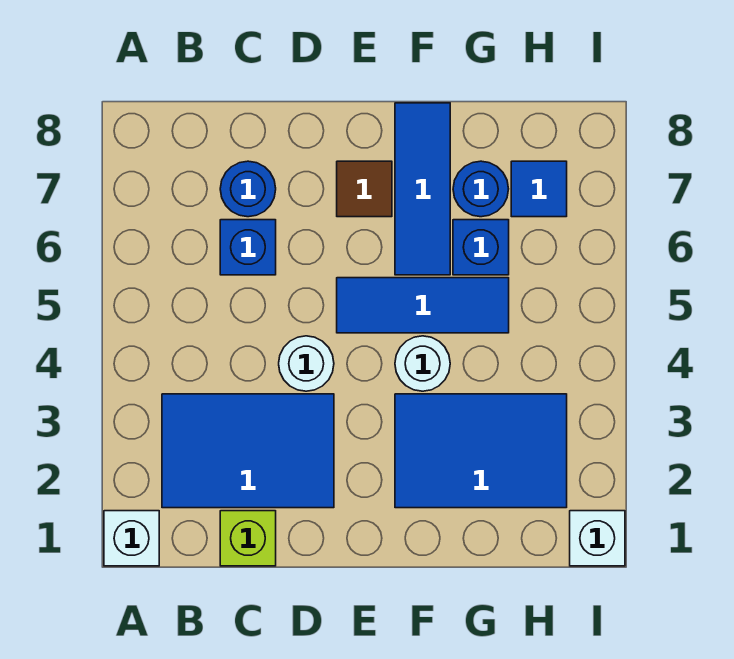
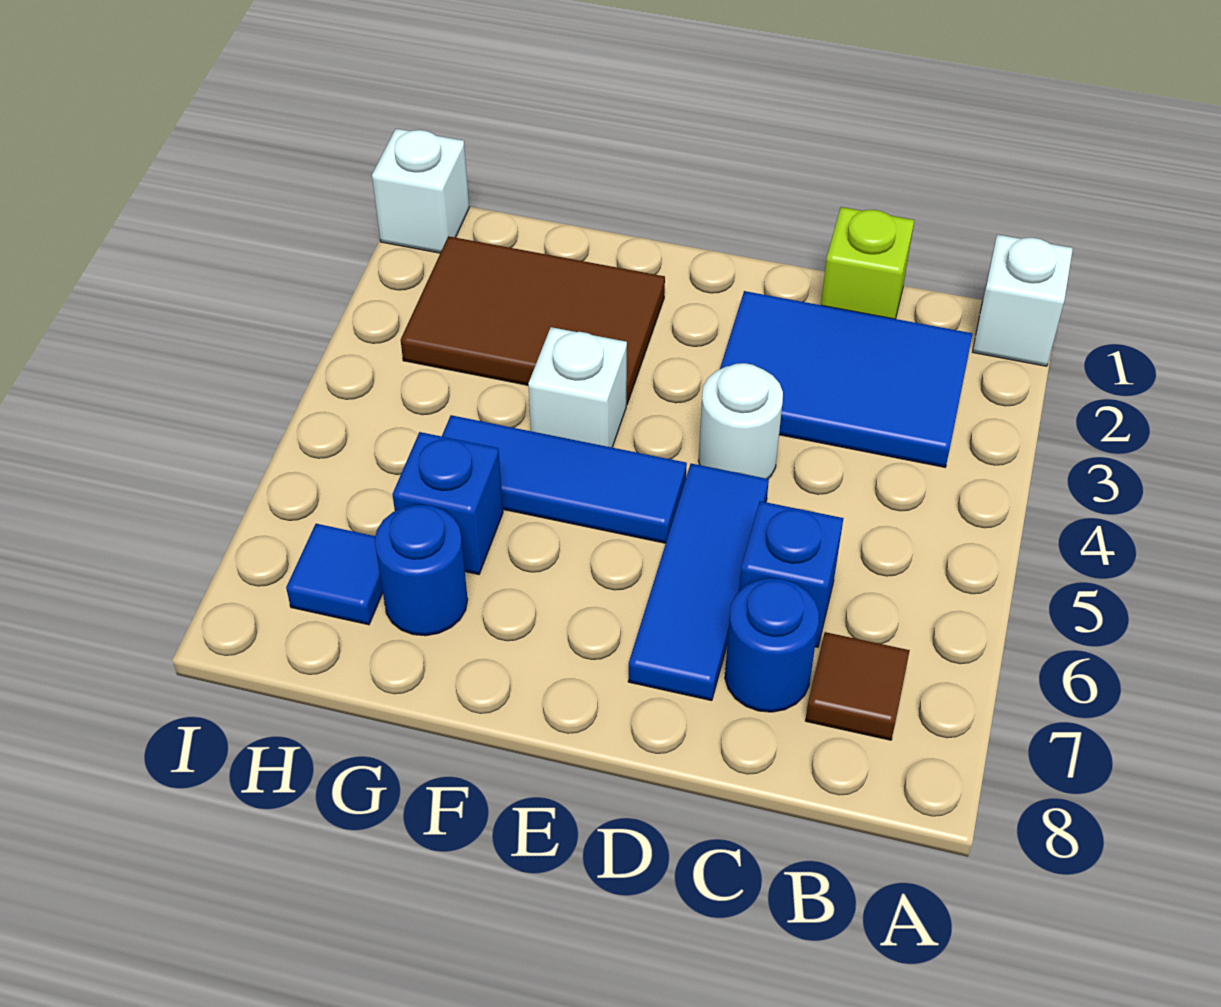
brown 1x1 tile [337,161,392,217] -> brown 1x1 tile moved to [805,632,910,740]
blue 2x3 tile [395,394,567,508] -> brown 2x3 tile [401,236,665,405]
white 1x1 round brick [395,336,450,391] -> white 1x1 brick [528,327,627,447]
blue 1x3 tile [395,103,450,275] -> blue 1x3 tile moved to [628,464,769,701]

